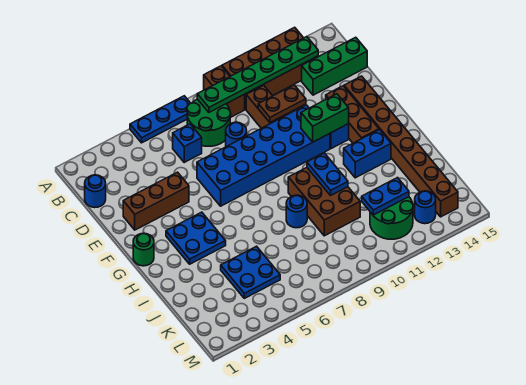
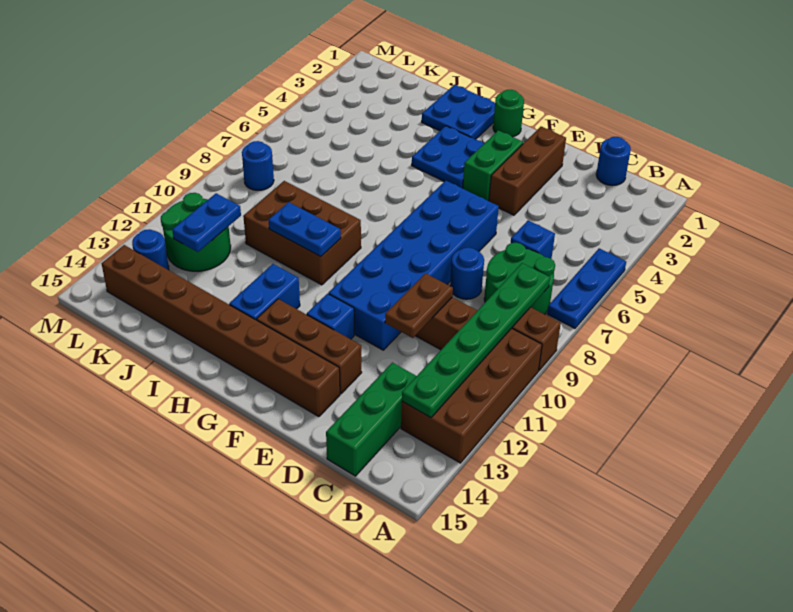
green 1x2 brick [301,94,349,142] -> green 1x2 brick moved to [463,130,523,201]
blue 1x1 round brick [286,195,307,228] -> blue 1x1 round brick moved to [242,141,274,190]
blue 2x2 plate [221,246,280,298] -> blue 2x2 plate moved to [422,85,495,140]

